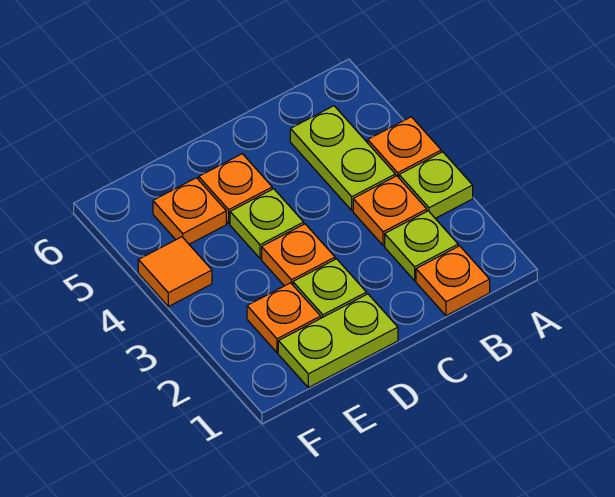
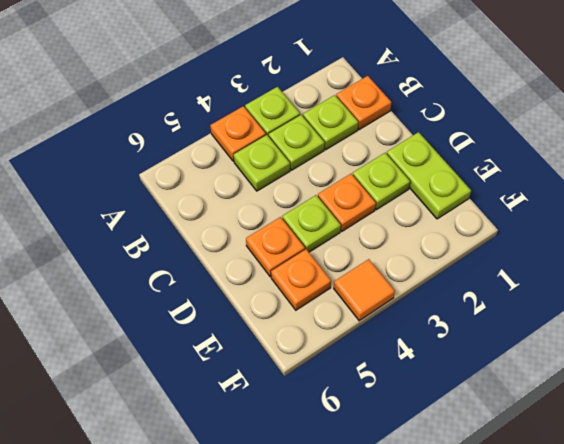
orange 1x1 plate [353,176,427,246] -> lime 1x1 plate [269,115,325,170]
lime 1x2 plate [290,106,395,210] -> lime 1x1 plate [234,135,290,191]
orange 1x1 plate [247,283,321,353] -> none

